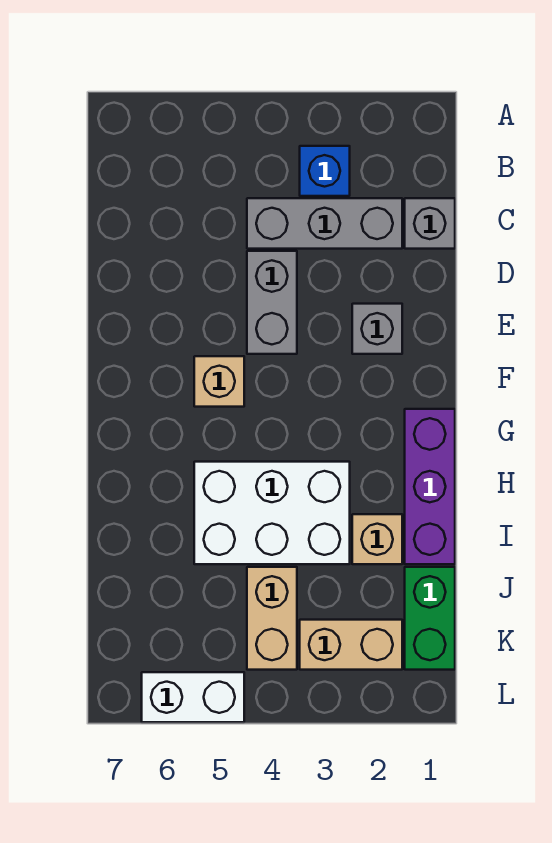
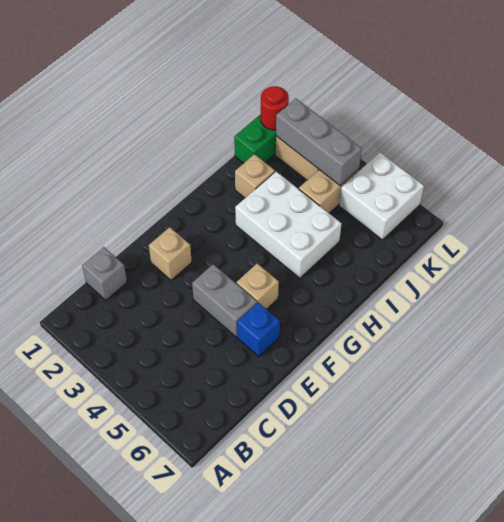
blue 1x1 brick [300,146,350,196] -> blue 1x1 brick moved to [237,303,280,357]
grey 1x3 brick [247,198,402,249] -> grey 1x3 brick moved to [276,98,362,186]
grey 1x2 brick [247,251,297,354] -> grey 1x2 brick turned to [192,264,257,337]
grey 1x1 brick [352,304,402,354] -> tan 1x1 brick [149,227,192,280]
purple 1x3 brick [405,409,455,564] -> none
none -> red 1x1 round brick [260,86,289,130]
white 1x2 brick [142,672,244,722] -> white 2x2 brick [339,152,424,240]

